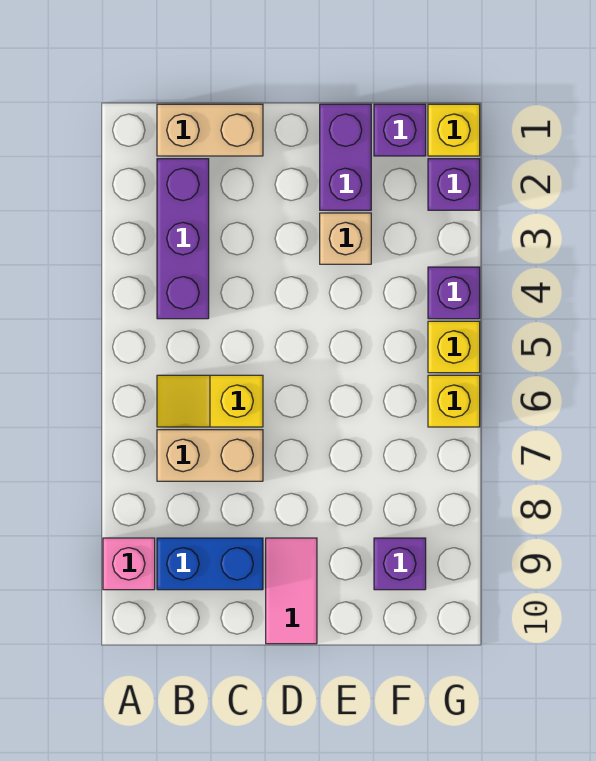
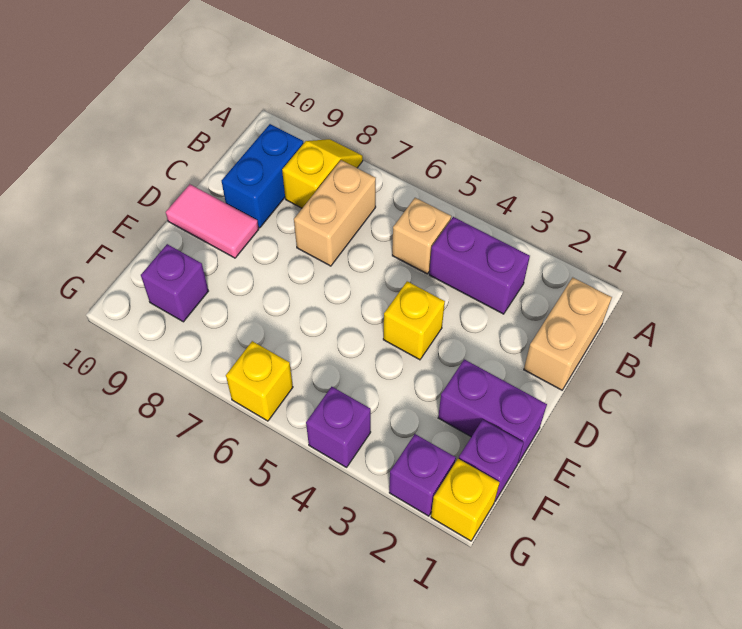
pink 1x1 brick [103,538,155,590] -> none
purple 1x3 brick [157,159,209,319] -> purple 1x2 brick [429,217,530,314]
yellow 1x2 slope [157,375,263,427] -> yellow 1x2 slope moved to [282,139,363,208]
tan 1x1 brick [320,213,371,264] -> tan 1x1 brick moved to [392,198,451,274]
yellow 1x1 brick [428,321,480,373] -> yellow 1x1 brick moved to [383,281,445,360]

